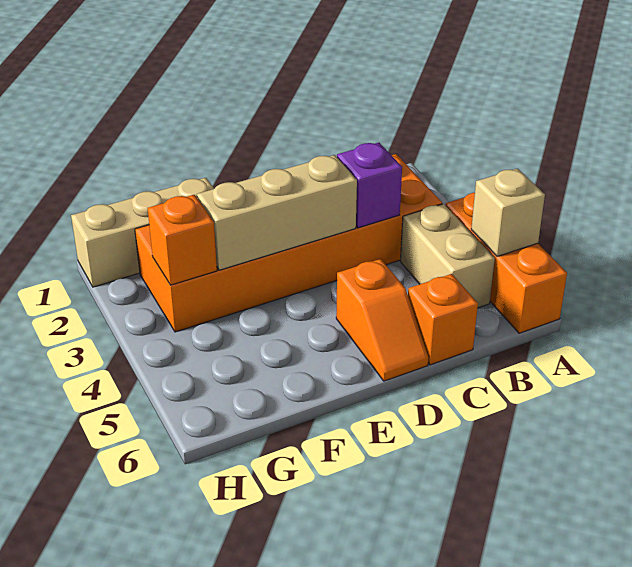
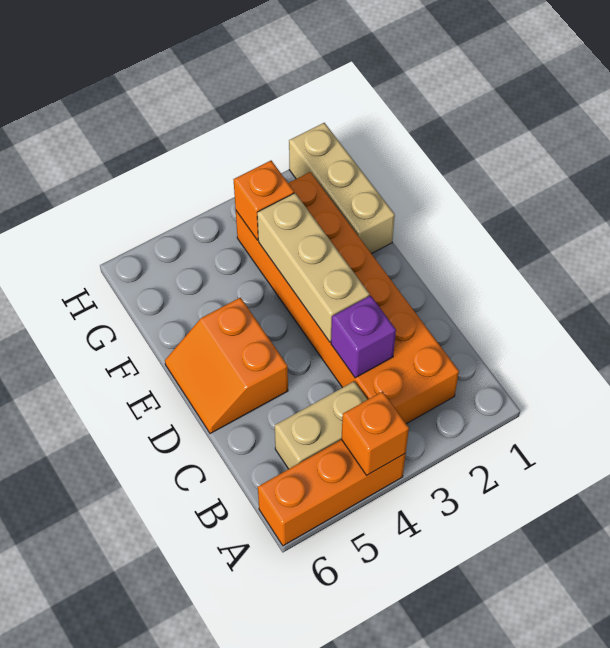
tan 1x1 brick [471,169,545,256] -> none
orange 1x1 brick [408,274,478,365] -> orange 1x1 brick moved to [341,391,409,475]
orange 1x2 slope [336,259,428,381] -> orange 2x2 slope [165,298,288,434]

